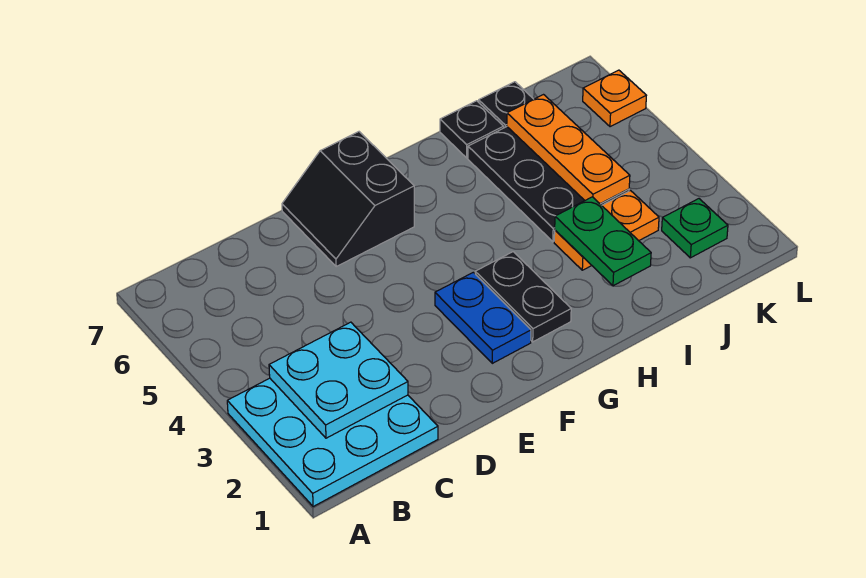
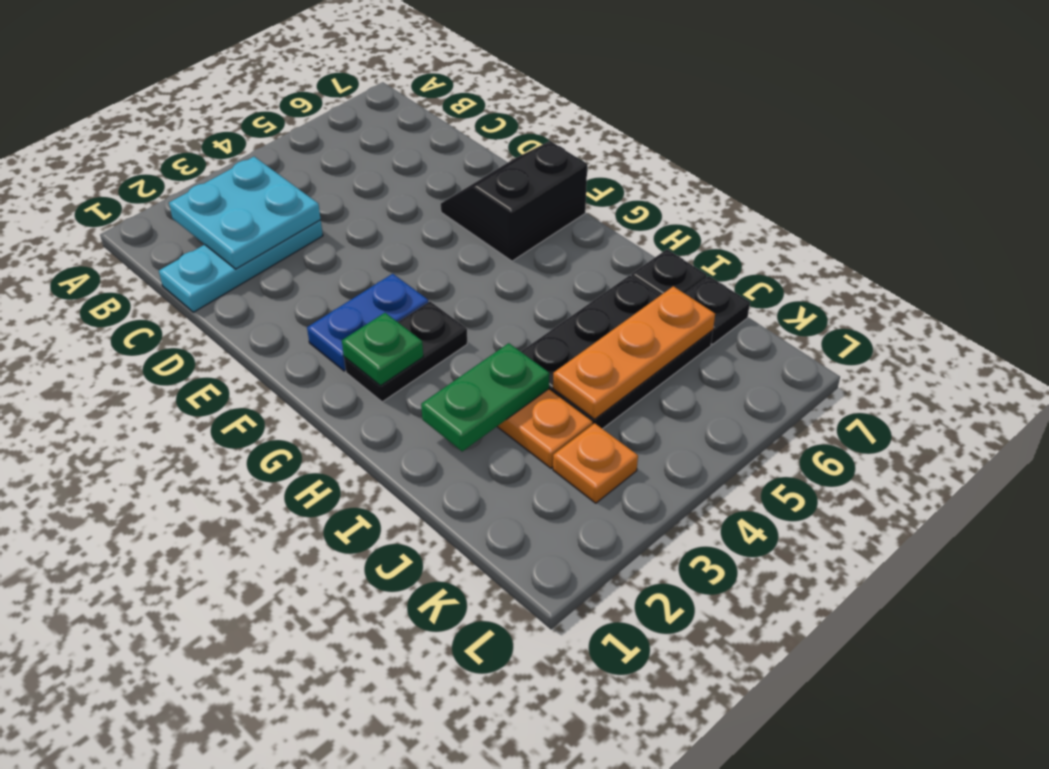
cyan 3x3 plate [227,378,438,507] -> cyan 1x3 plate [159,220,323,312]
green 1x1 plate [662,199,728,258] -> green 1x1 plate moved to [342,313,423,386]
orange 1x1 plate [583,70,646,127] -> orange 1x1 plate moved to [553,423,638,503]

